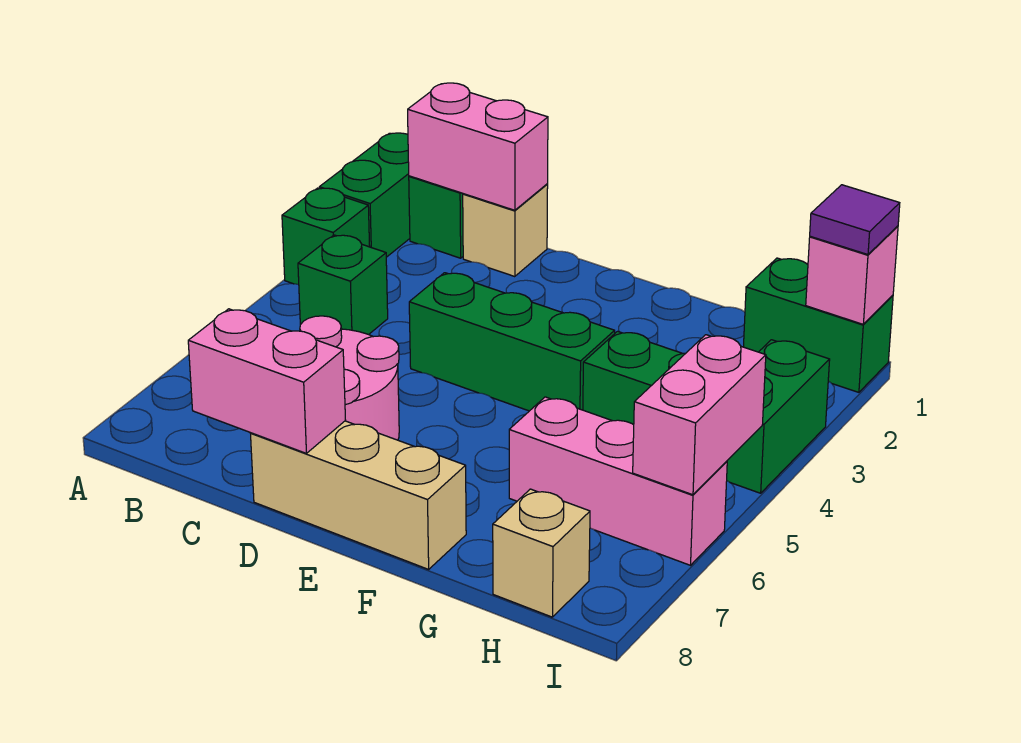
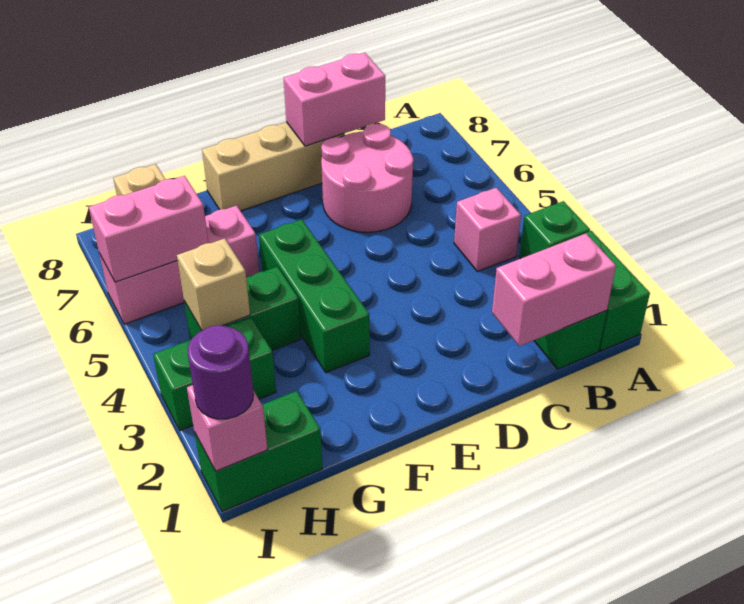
green 1x1 brick [298,235,388,335] -> pink 1x1 brick [454,188,521,271]
tan 1x1 brick [463,184,548,277] -> tan 1x1 brick moved to [177,238,250,331]
green 1x3 brick [409,273,615,411] -> green 1x3 brick turned to [259,219,370,373]
purple 1x1 tile [810,185,900,255] -> purple 1x1 round brick [188,325,253,419]
green 1x2 brick [727,340,830,493] -> green 1x2 brick turned to [153,318,276,430]
pink 1x2 brick [633,335,766,495] -> pink 1x2 brick turned to [89,176,208,282]

